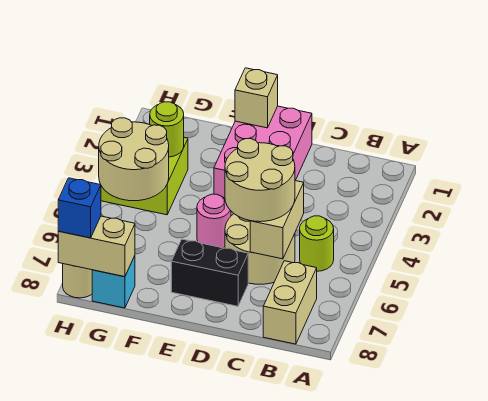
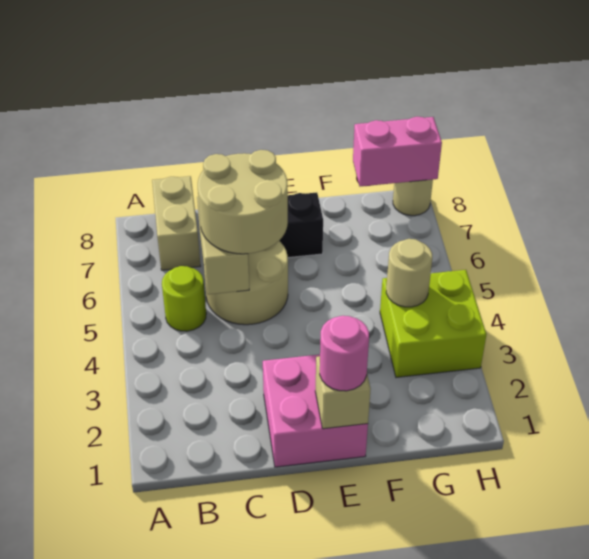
pink 2x3 brick [214,106,312,198] -> pink 2x2 brick [263,354,368,467]
pink 1x1 round brick [197,194,231,248] -> pink 1x1 round brick moved to [320,316,369,391]
lime 1x1 round brick [150,102,184,157] -> none
tan 2x2 round brick [99,118,169,201] -> tan 1x1 round brick [386,239,432,307]
cyan 1x1 brick [92,256,135,308] -> none
tan 1x2 brick [58,216,135,277] -> pink 1x2 brick [353,117,442,186]
blue 1x1 brick [58,178,101,238] -> none

